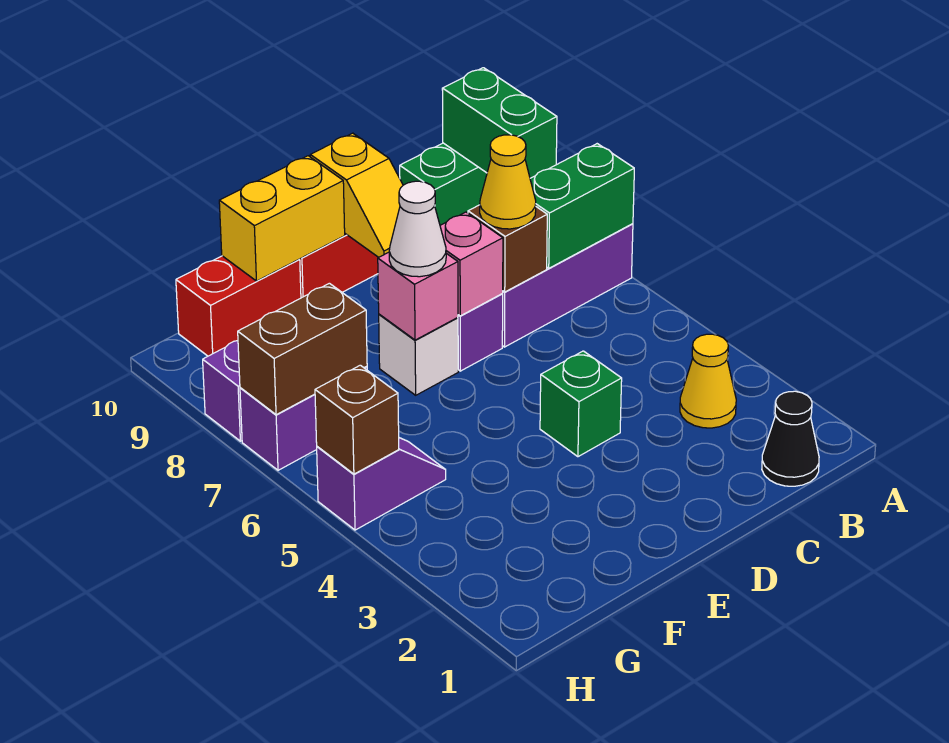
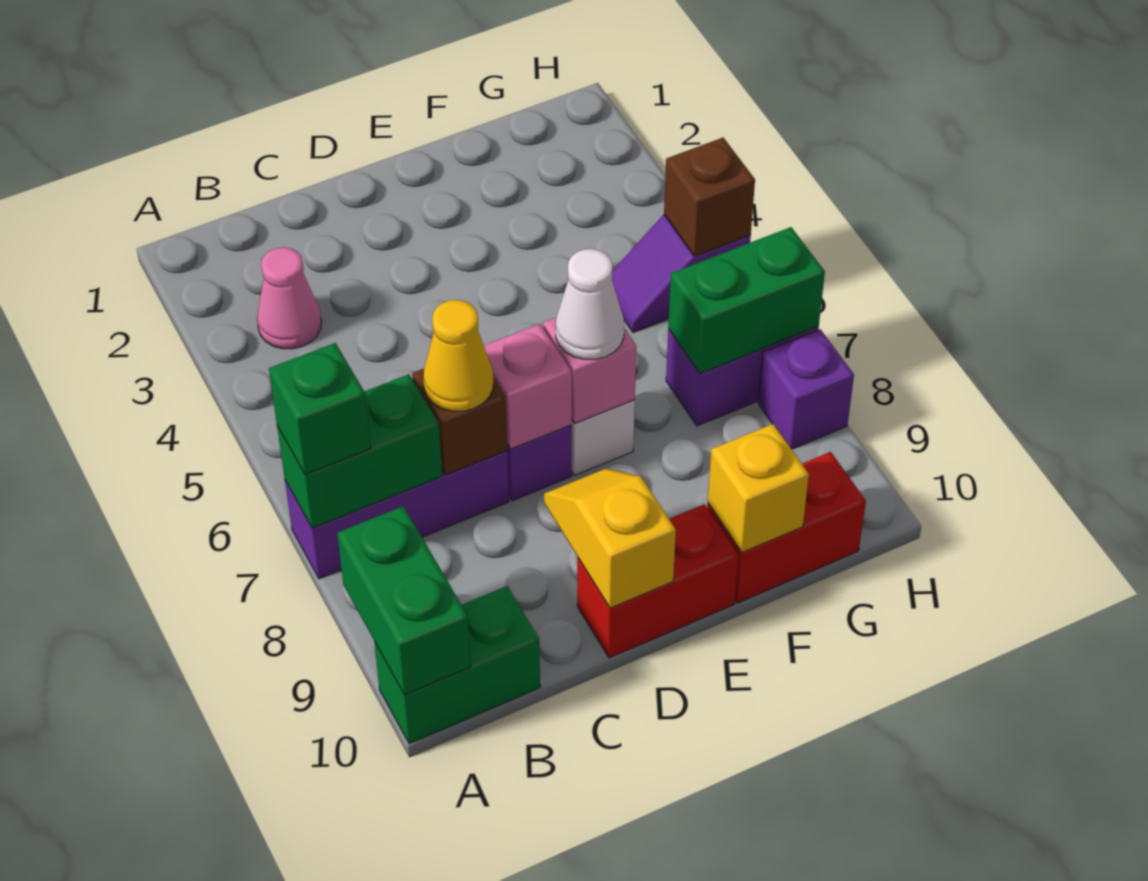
black 1x1 cone [762,391,819,486] -> none
yellow 1x1 cone [680,334,736,428] -> pink 1x1 cone [257,247,322,349]
green 1x1 brick [540,351,622,457] -> green 1x1 brick moved to [269,343,371,475]
yellow 1x2 brick [219,156,345,281] -> yellow 1x1 brick [708,424,809,552]
brown 1x2 brick [238,283,367,415] -> green 1x2 brick [668,227,825,373]

